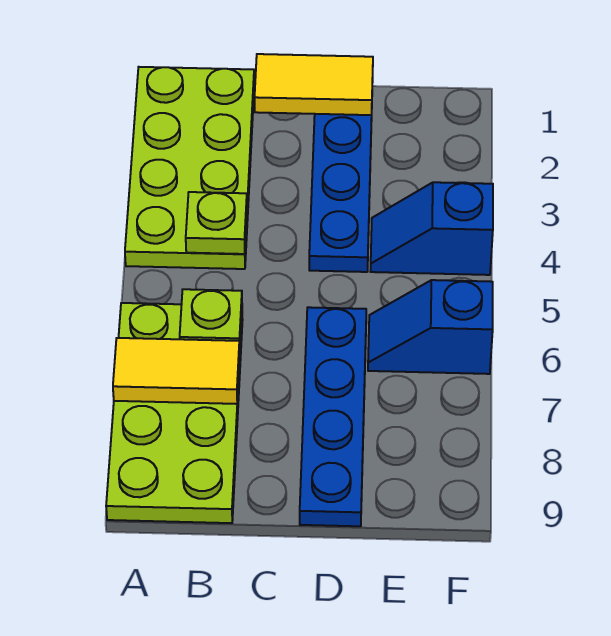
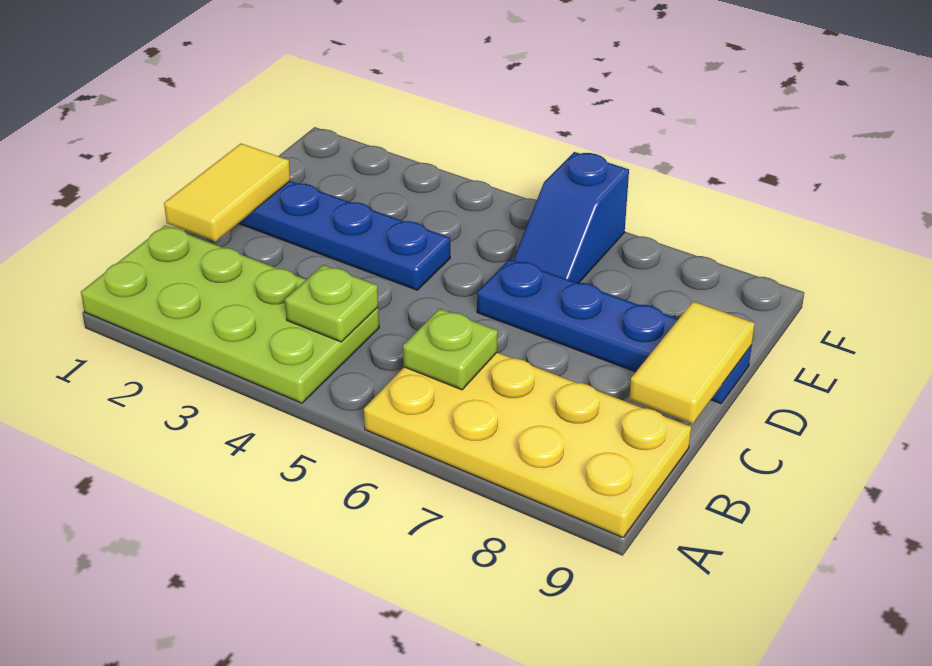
lime 2x4 plate [106,303,243,523] -> yellow 2x4 plate [364,353,691,537]
yellow 1x2 tile [113,338,240,404] -> yellow 1x2 tile moved to [629,302,755,424]
blue 1x2 slope [370,182,493,275] -> none

